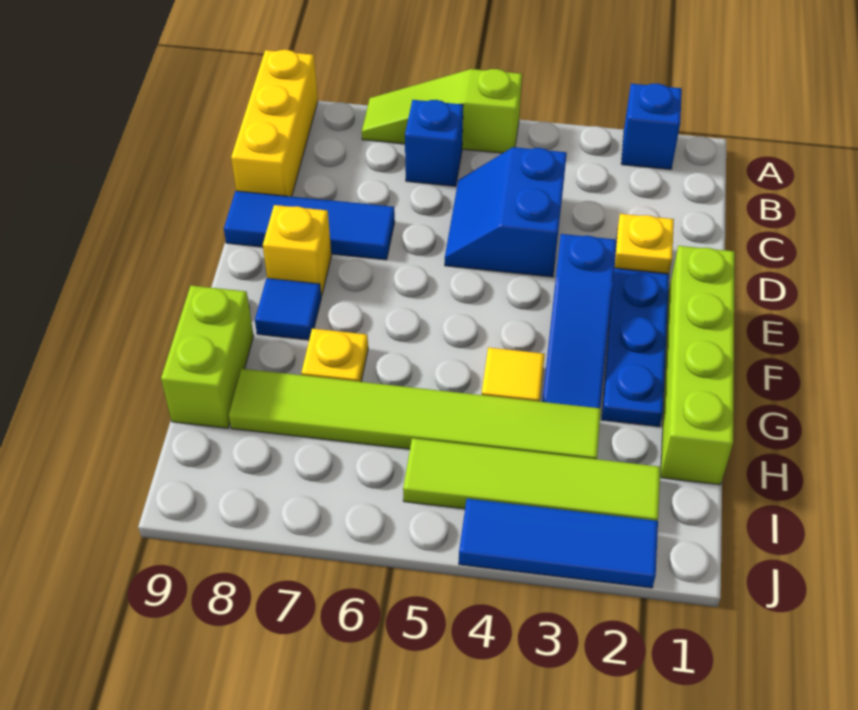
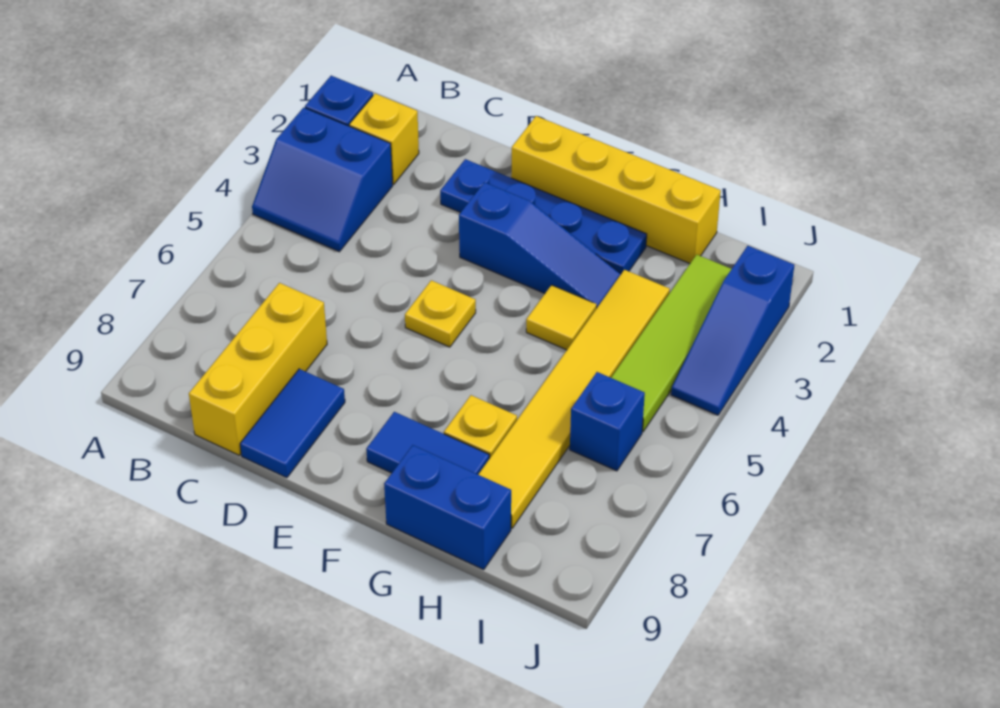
lime 1x3 slope [362,69,522,153] -> none
yellow 1x3 brick [231,50,318,196] -> yellow 1x3 brick turned to [189,283,327,455]
blue 1x1 brick [405,100,463,186] -> blue 1x1 brick moved to [570,372,645,471]
blue 2x2 slope [445,147,567,277] -> blue 2x2 slope moved to [252,107,393,252]
yellow 1x1 plate [615,214,674,274] -> yellow 1x1 plate moved to [405,280,476,347]
blue 1x3 tile [224,191,395,260] -> blue 1x2 tile [240,369,345,478]
lime 1x4 brick [661,246,735,485] -> yellow 1x4 brick [511,116,721,263]
yellow 1x1 brick [263,205,331,296] -> yellow 1x1 brick moved to [349,94,419,184]
blue 1x1 tile [255,278,321,340] -> blue 1x2 tile [366,412,489,474]
lime 1x2 brick [161,286,254,428] -> blue 1x2 brick [384,445,511,570]
lime 1x6 tile [229,369,601,459] -> yellow 1x6 tile [478,270,670,528]
blue 1x3 tile [459,499,658,588] -> blue 1x3 slope [671,246,794,415]

